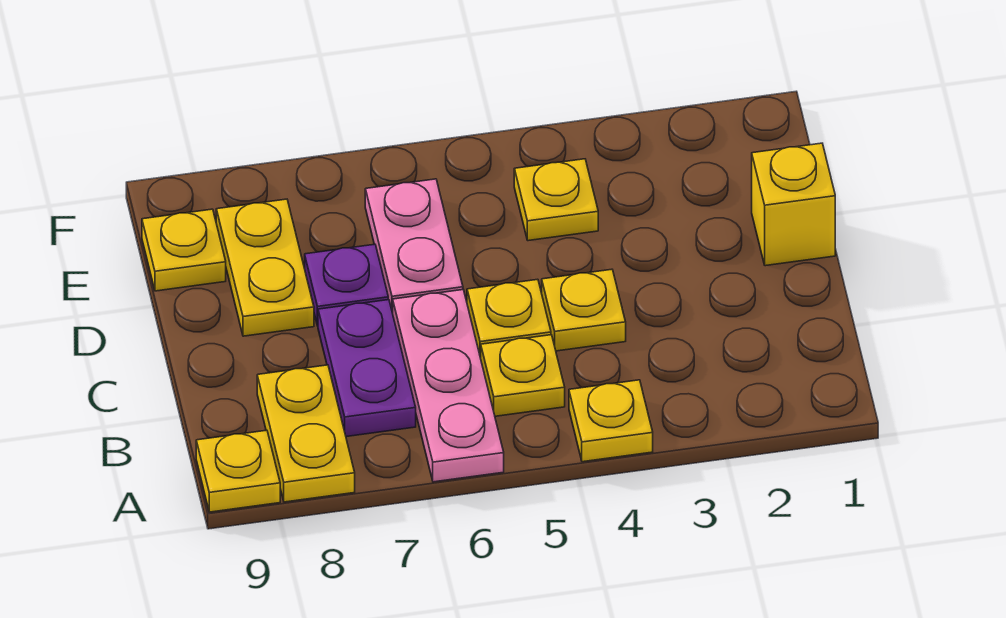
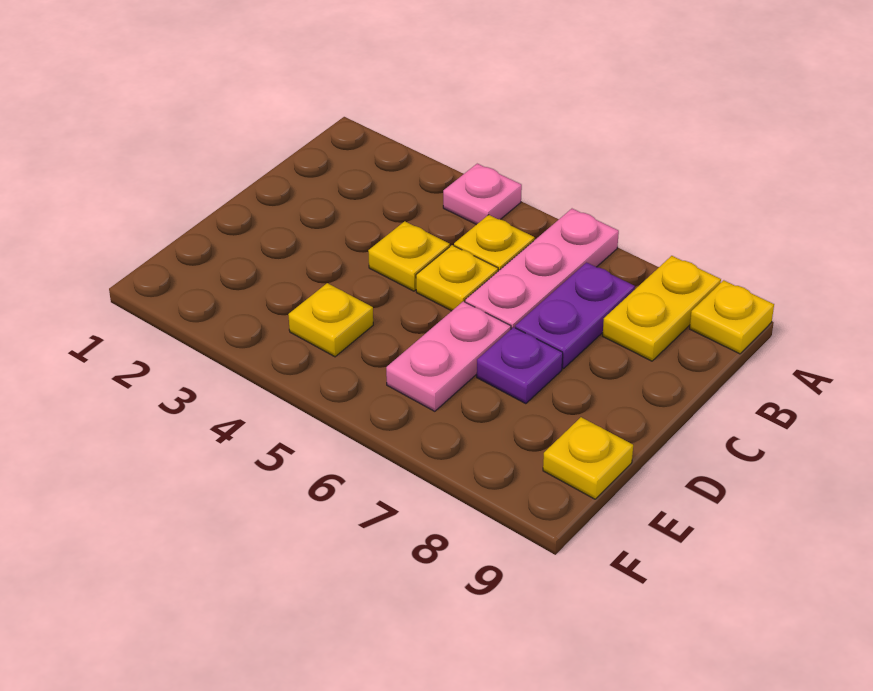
yellow 1x1 plate [569,380,653,462] -> pink 1x1 plate [443,164,522,225]
yellow 1x1 brick [752,143,835,266] -> none
yellow 1x2 plate [216,199,314,336] -> none

